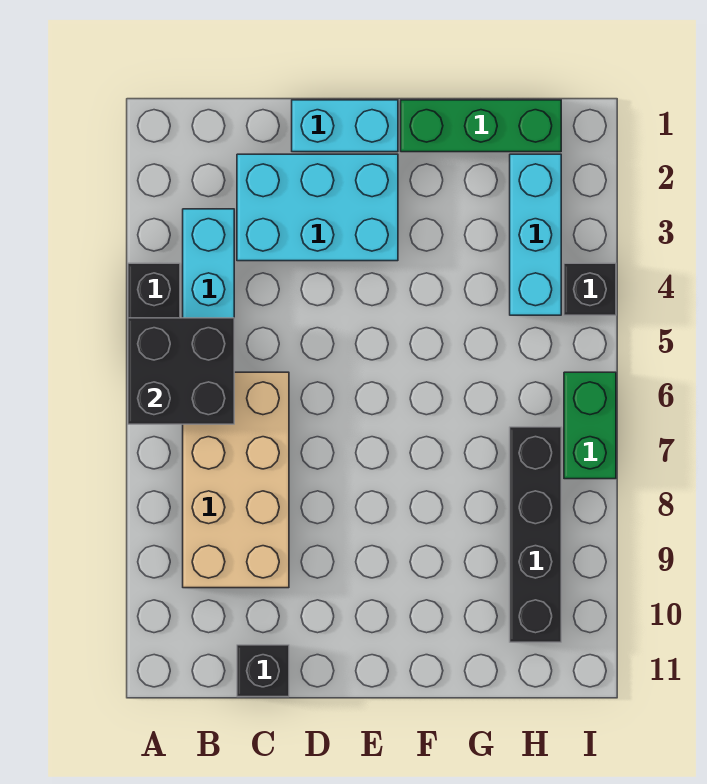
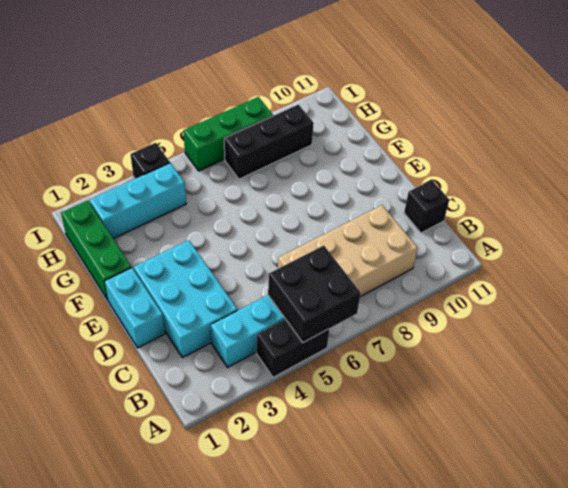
black 1x4 brick [510,427,561,642] -> black 1x3 brick [224,105,314,179]
green 1x2 brick [564,372,616,479] -> green 1x3 brick [184,97,273,171]

